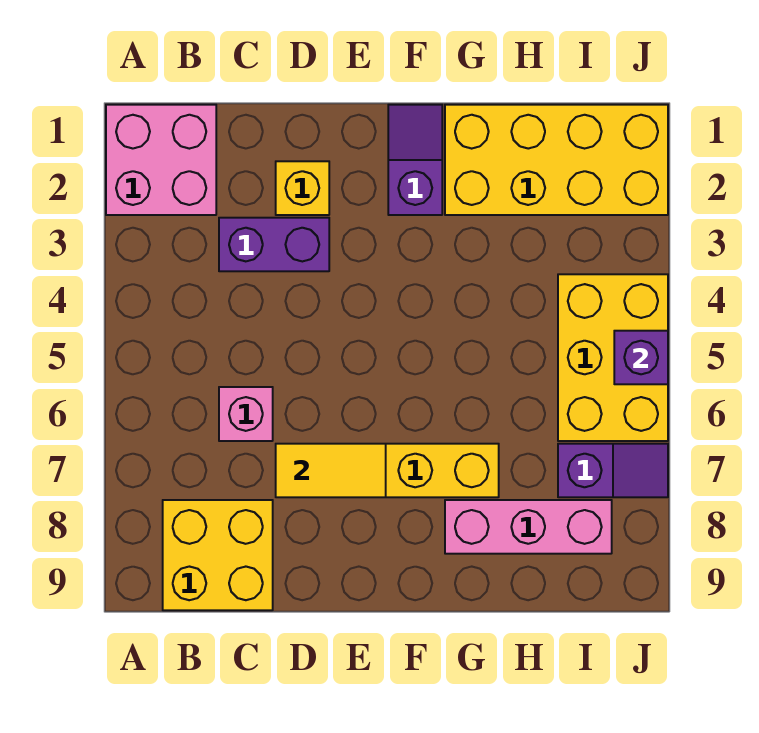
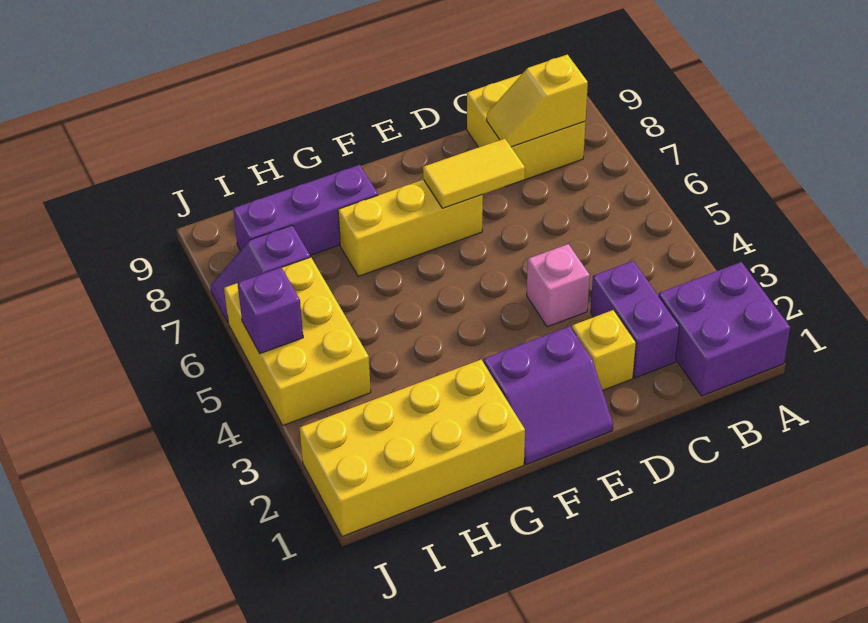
pink 2x2 brick [106,105,216,215] -> purple 2x2 brick [659,262,790,396]
none -> yellow 1x2 slope [487,55,588,147]
purple 1x2 brick [219,218,329,271] -> purple 1x2 brick turned to [590,261,679,378]
pink 1x1 brick [219,387,273,441] -> pink 1x1 brick moved to [527,244,590,327]
purple 1x2 slope [388,105,442,215] -> purple 2x2 slope [483,326,613,465]
pink 1x3 brick [445,500,612,554] -> purple 1x3 brick [233,165,378,255]

